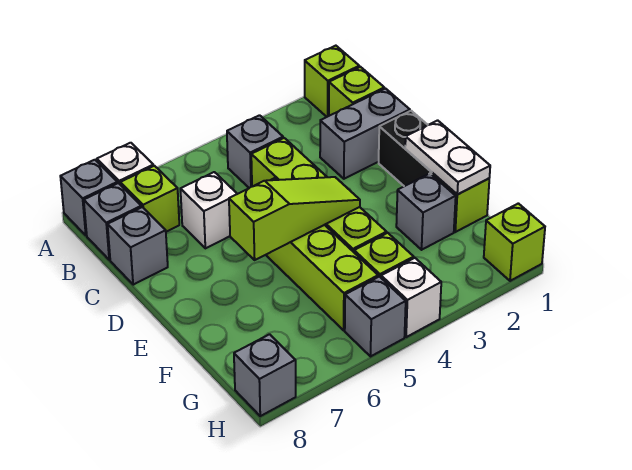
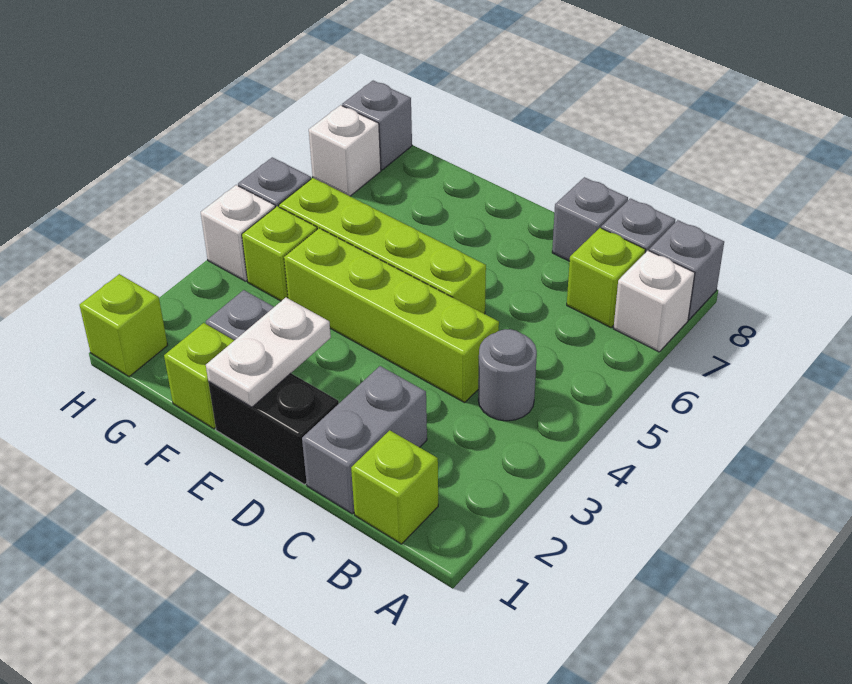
lime 1x1 brick [305,46,359,117] -> none
grey 1x1 brick [227,115,283,188] -> grey 1x1 round brick [478,329,537,421]
white 1x1 brick [180,172,237,248] -> white 1x1 brick moved to [309,105,381,196]
white 1x2 plate [405,120,490,194] -> white 1x2 plate turned to [206,298,331,407]
lime 1x3 slope [229,177,360,260] -> none

